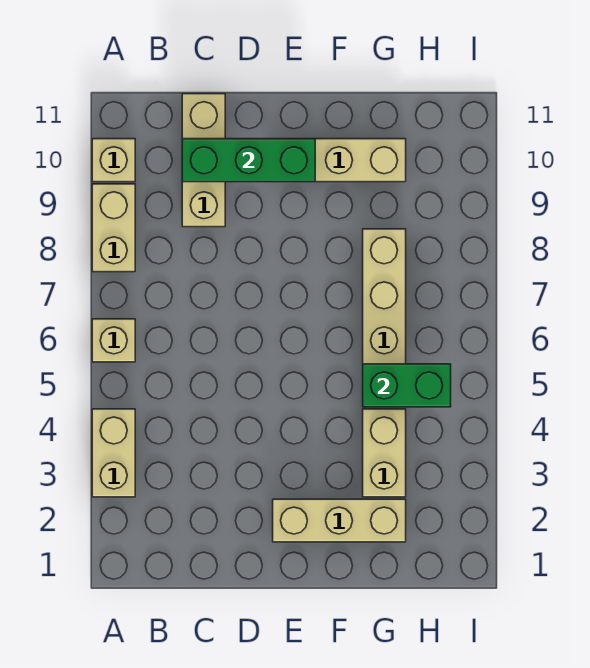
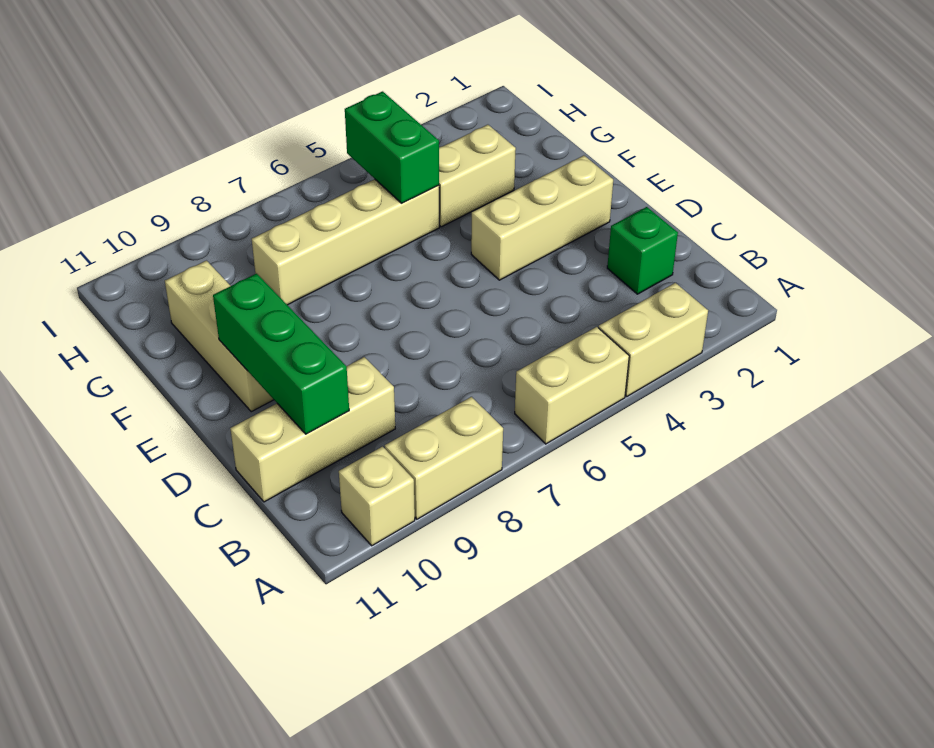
tan 1x1 brick [92,319,135,362] -> tan 1x2 brick [515,327,629,444]
none -> green 1x1 brick [607,207,678,294]
tan 1x3 brick [273,499,406,542] -> tan 1x3 brick turned to [471,156,613,280]

